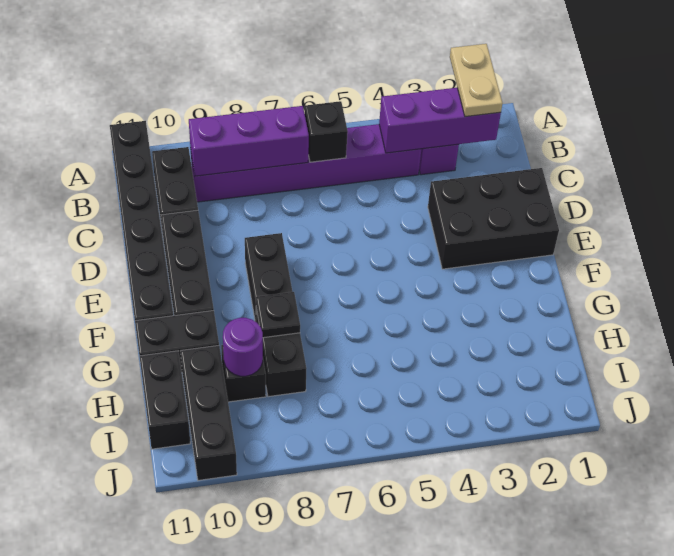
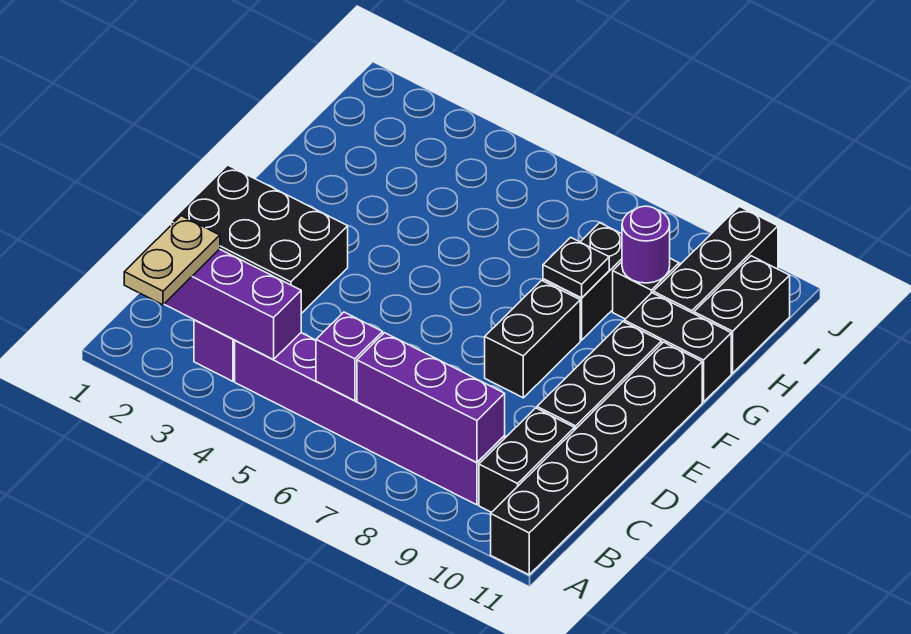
black 1x1 brick [305,101,348,162] -> purple 1x1 brick [316,312,383,401]

